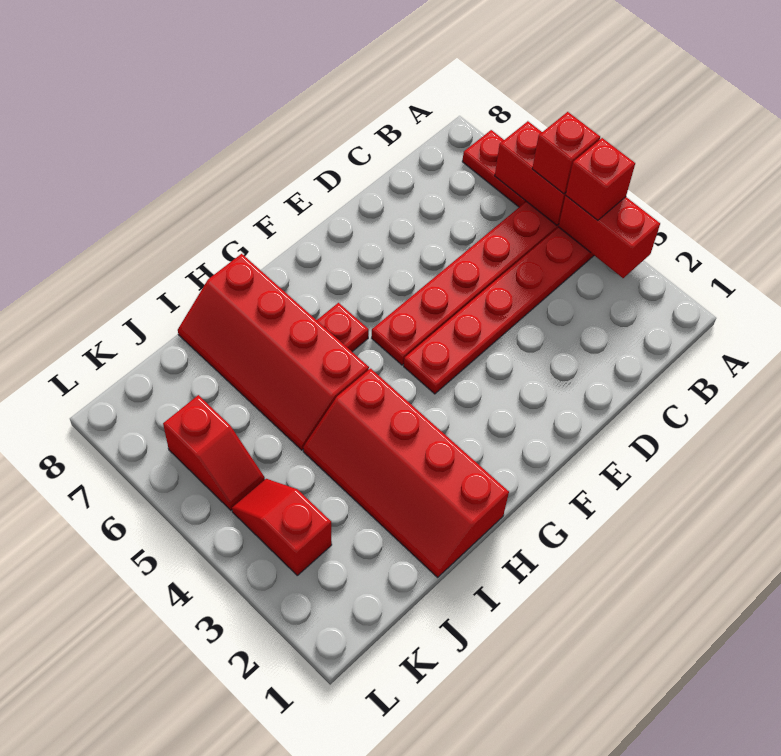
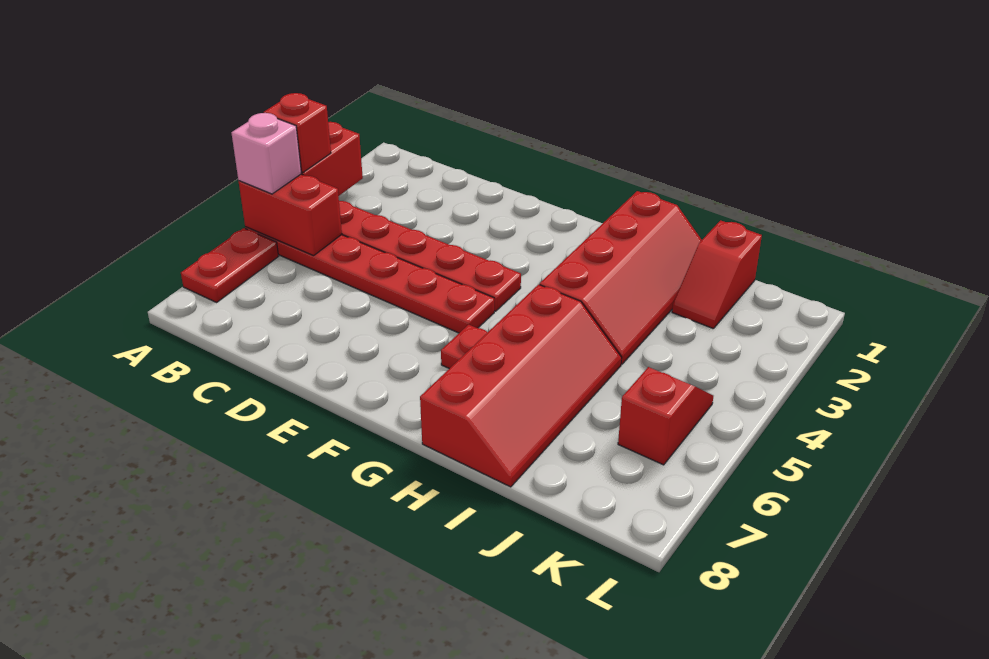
red 1x2 brick [495,121,566,225] -> red 1x2 brick turned to [239,174,342,256]
red 1x1 brick [532,112,600,194] -> pink 1x1 brick [231,113,301,194]
red 1x2 slope [232,479,332,575] -> red 1x2 slope moved to [672,220,762,329]

